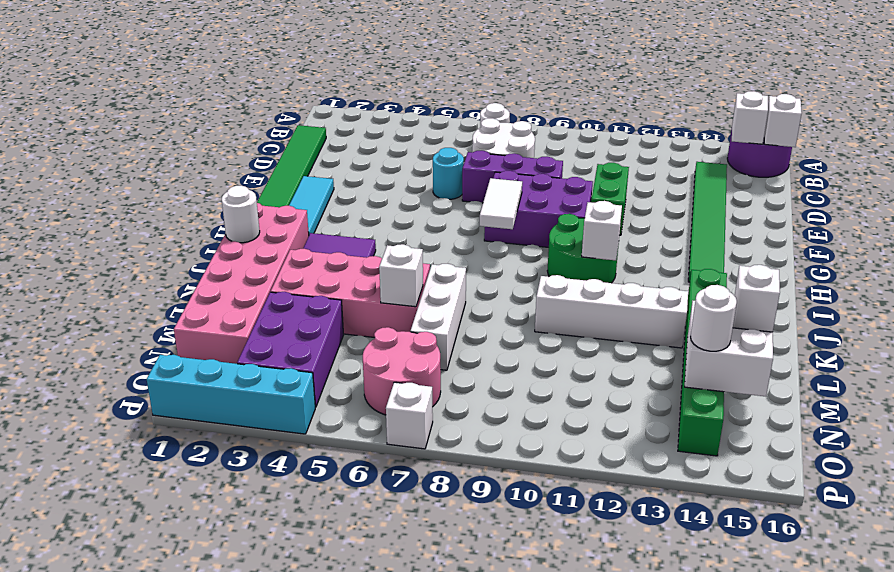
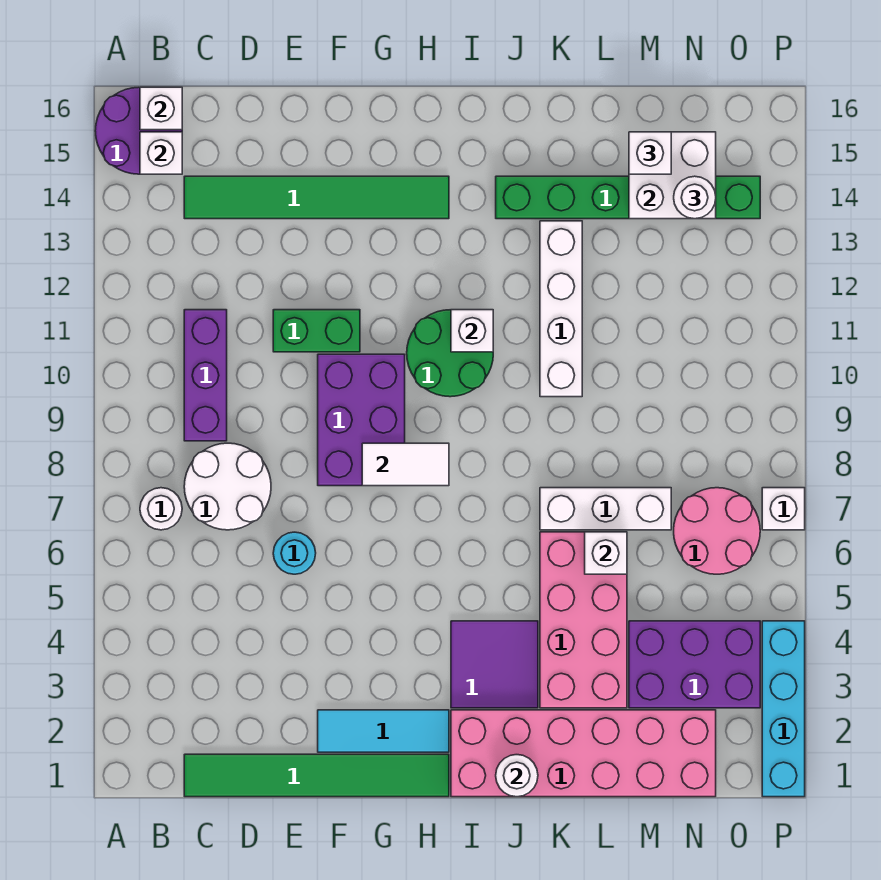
purple 1x3 brick [462,151,563,203] -> purple 1x3 brick moved to [184,310,227,441]

